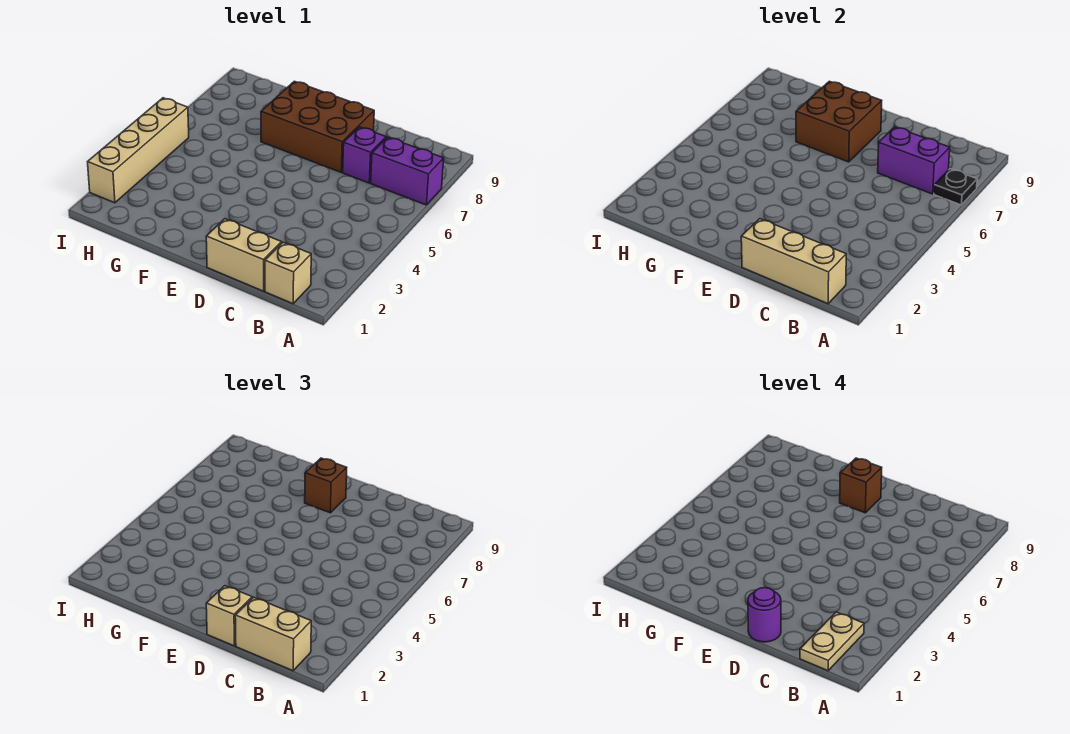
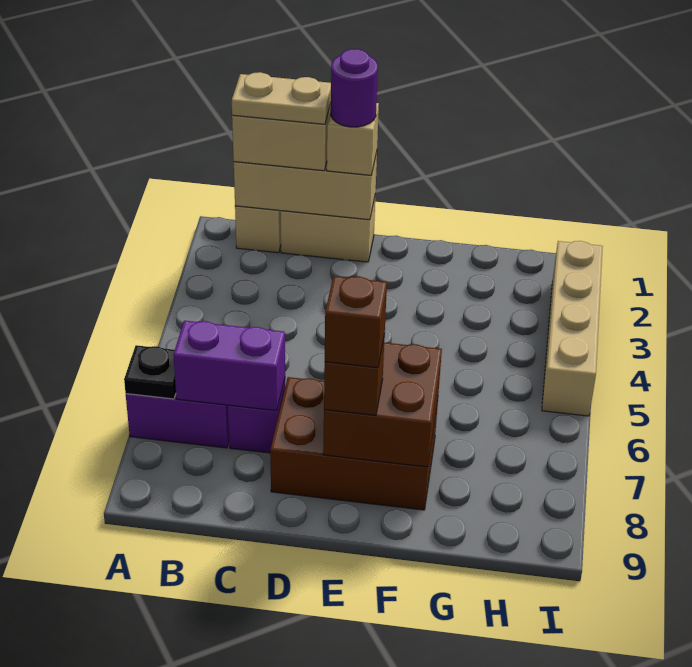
tan 1x2 plate [800,612,864,671] -> tan 1x2 plate turned to [232,72,331,124]

